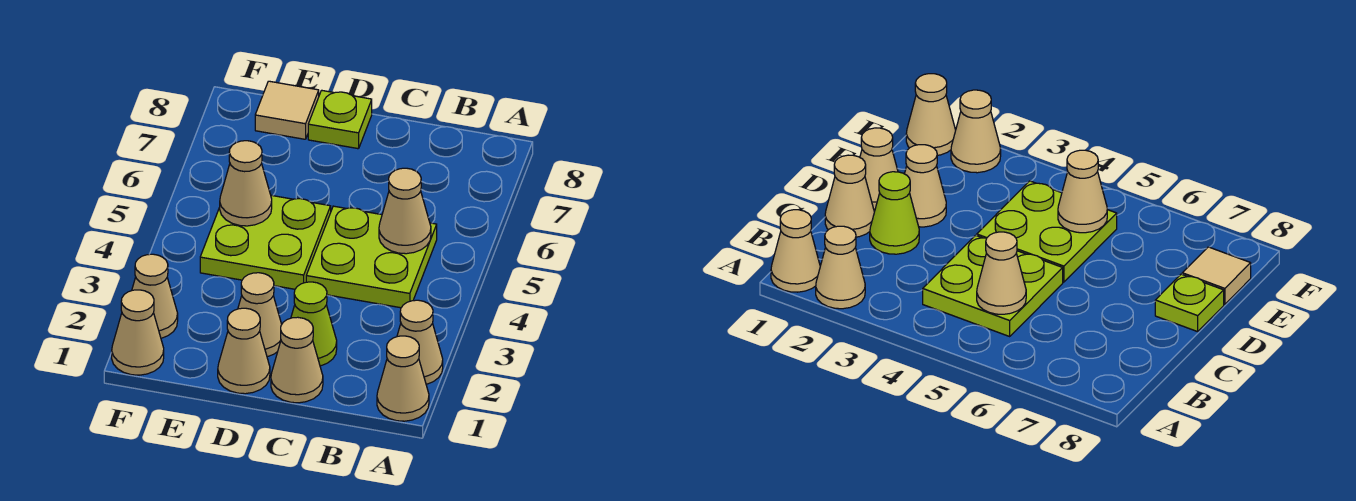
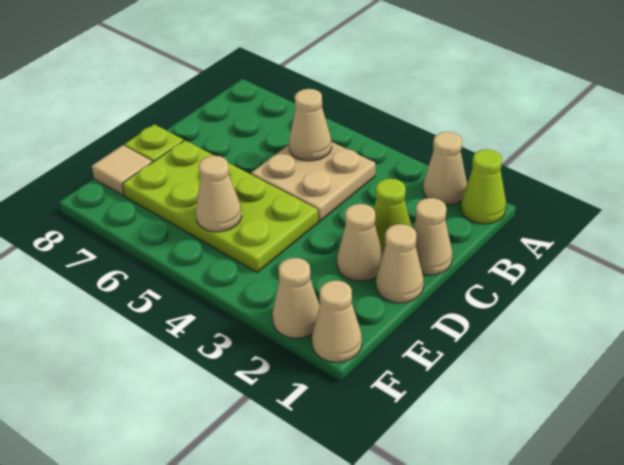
tan 1x1 cone [377,336,429,421] -> lime 1x1 cone [461,149,506,224]
lime 2x2 plate [306,206,437,308] -> tan 2x2 plate [251,142,375,222]
lime 2x2 plate [200,195,331,289] -> lime 2x4 plate [122,140,318,272]

